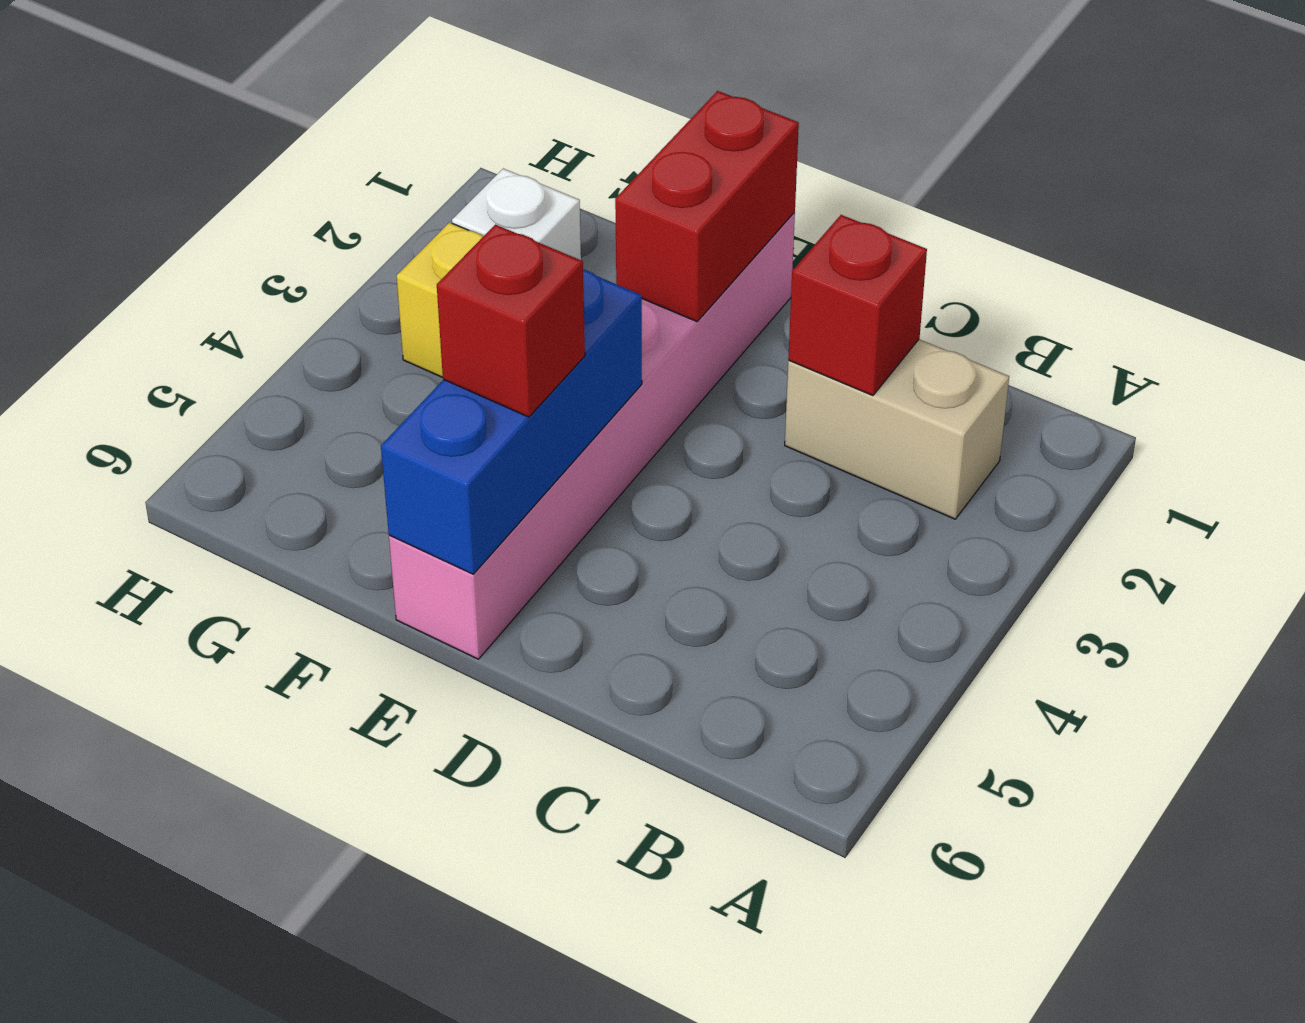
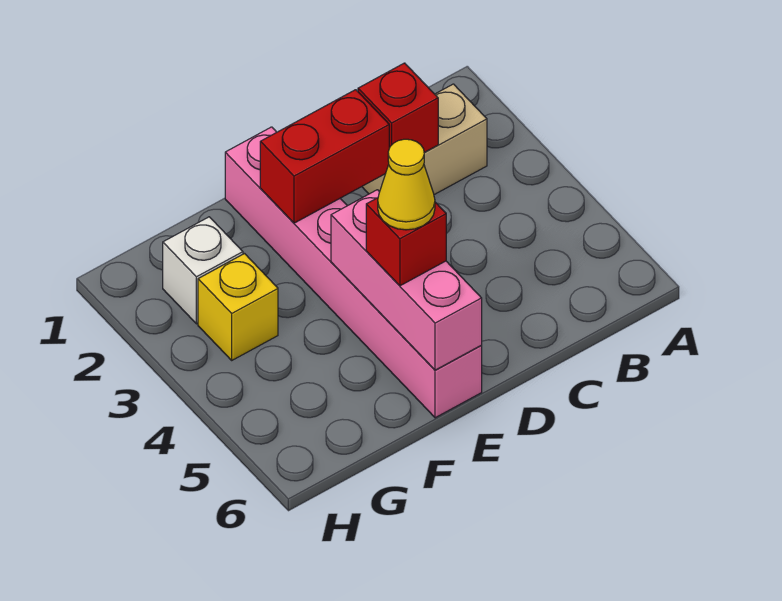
red 1x2 brick [615,91,799,322] -> red 1x2 brick turned to [260,90,389,223]
blue 1x3 brick [381,269,642,574] -> pink 1x3 brick [331,190,482,370]
none -> yellow 1x1 cone [378,139,435,230]

